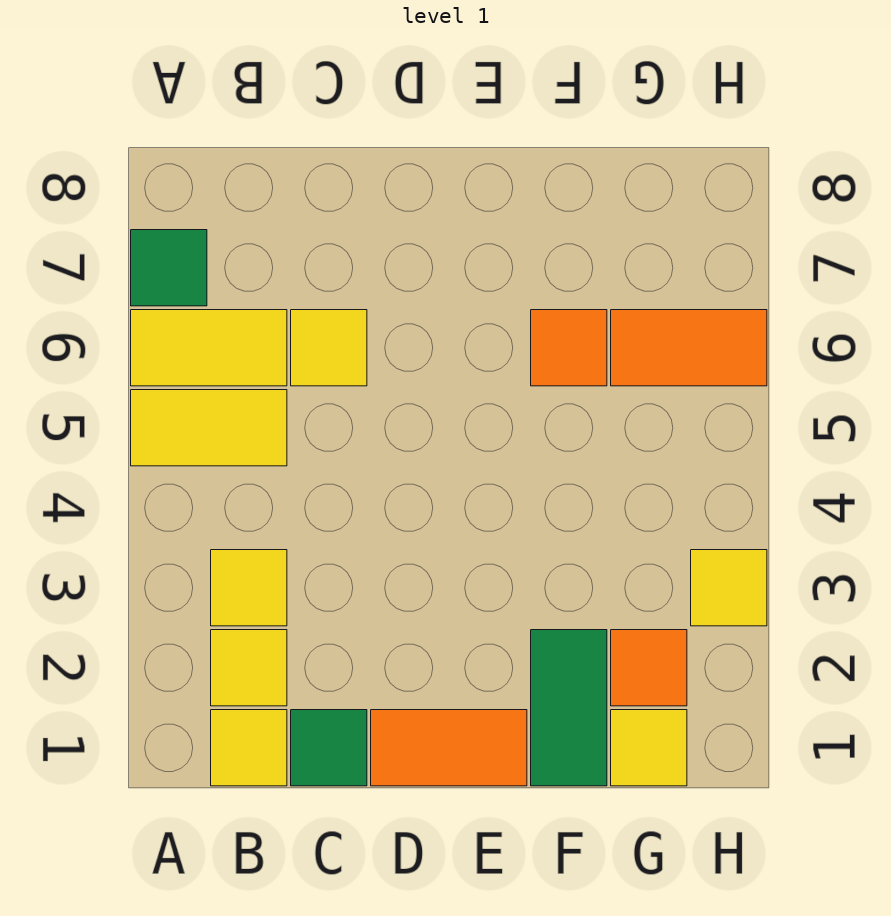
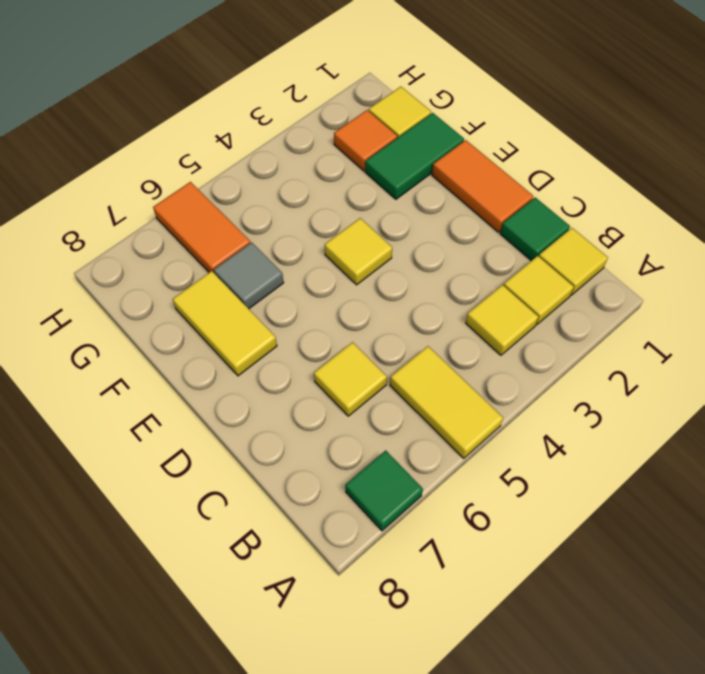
yellow 1x2 tile [131,310,287,386] -> yellow 1x2 tile moved to [173,271,277,376]
orange 1x1 tile [531,310,607,386] -> grey 1x1 tile [214,242,284,309]
yellow 1x1 tile [691,550,767,626] -> yellow 1x1 tile moved to [325,218,392,285]

